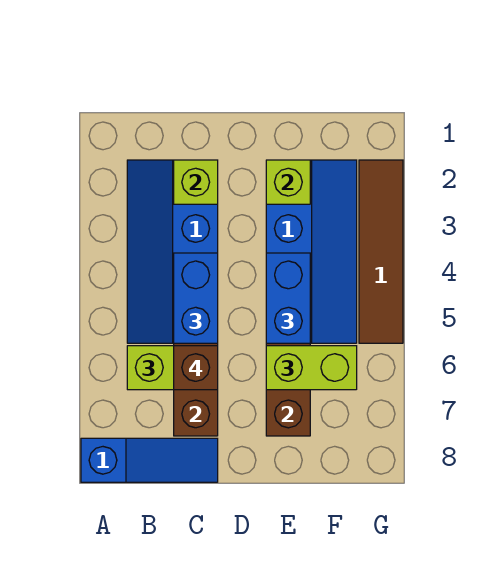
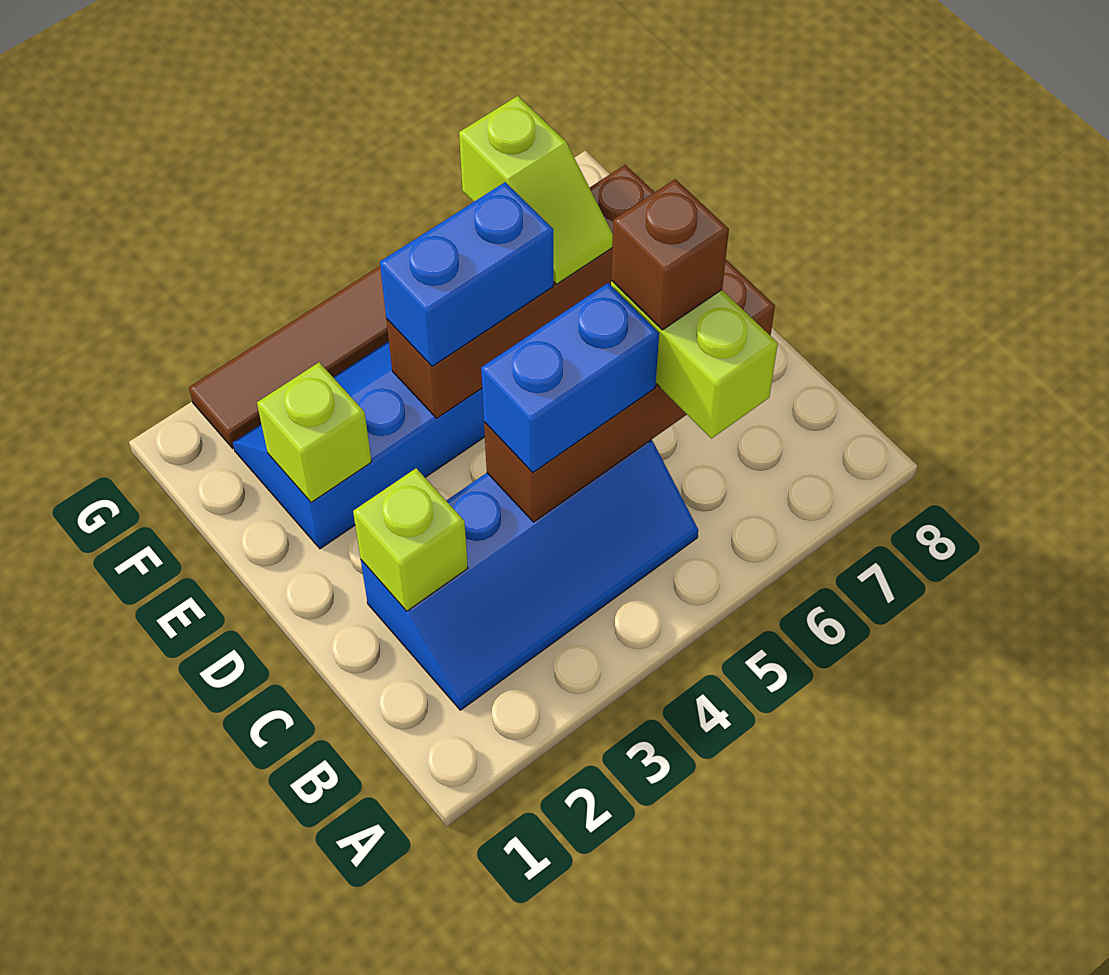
blue 1x3 slope [81,438,218,482] -> none
lime 1x2 brick [266,346,357,390] -> lime 1x2 slope [459,96,613,284]

